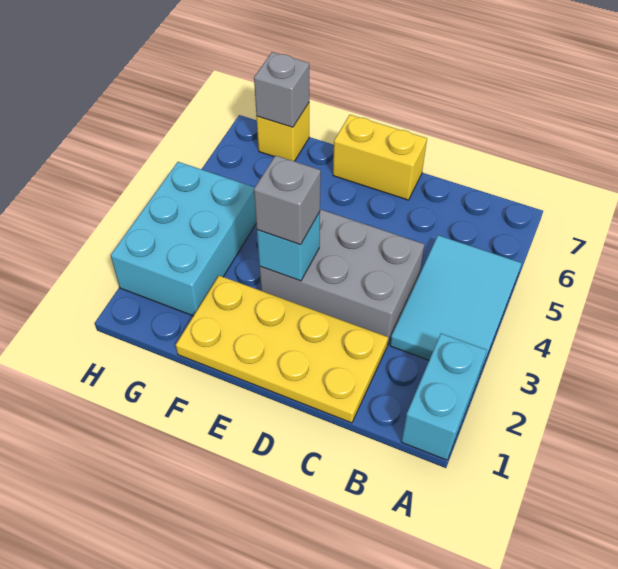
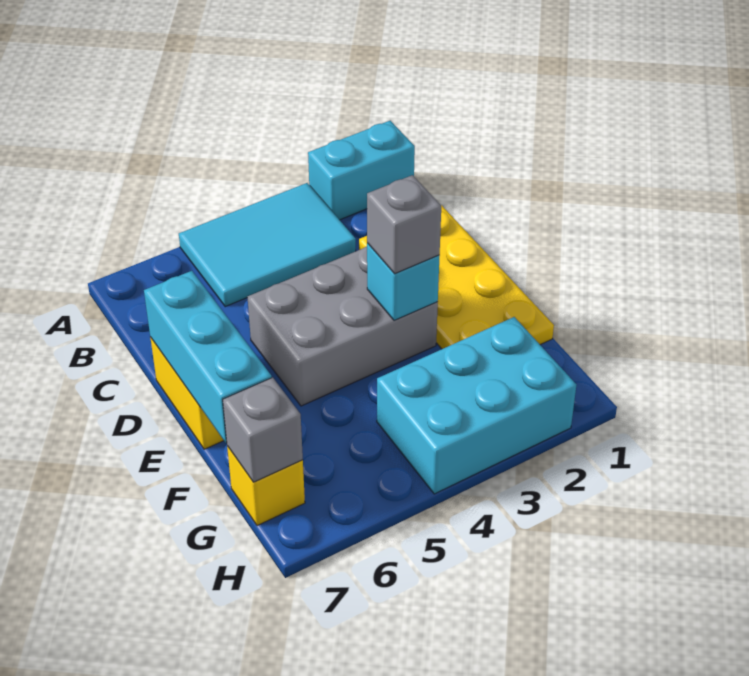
grey 2x3 brick [260,209,424,345] -> grey 2x3 brick turned to [247,246,438,406]
none -> cyan 1x3 brick [144,271,272,443]

